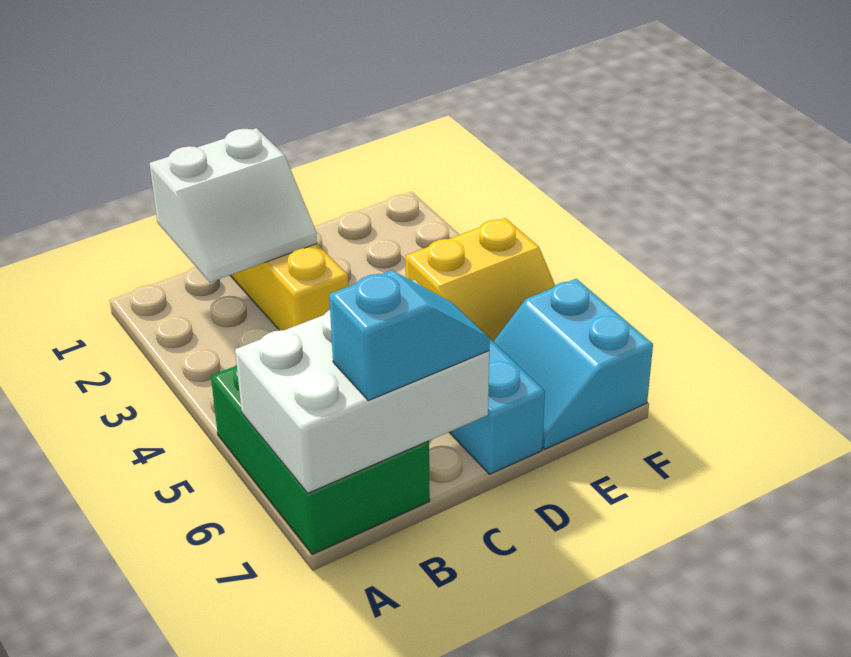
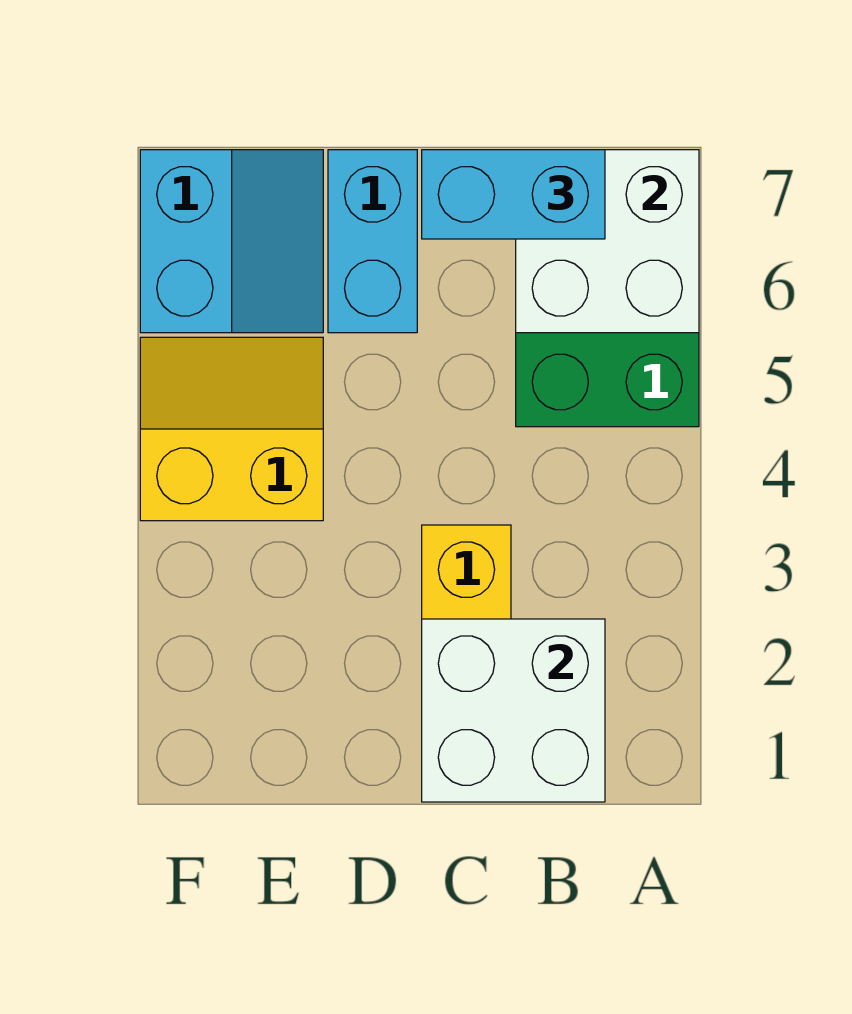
white 2x3 brick [235,280,489,493] -> white 2x2 brick [516,150,699,333]
white 2x2 slope [149,128,317,282] -> white 2x2 brick [422,619,605,802]
cyan 1x2 slope [329,270,490,401] -> cyan 1x2 brick [422,150,605,239]

